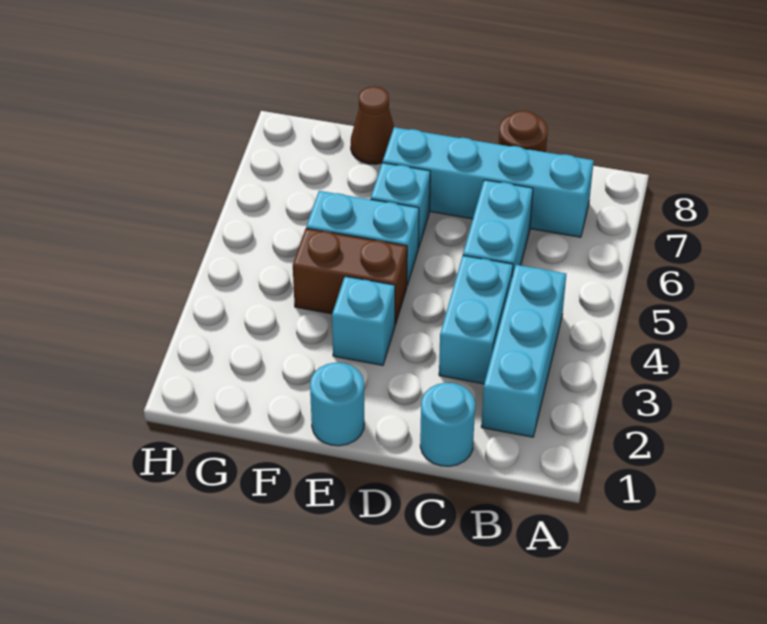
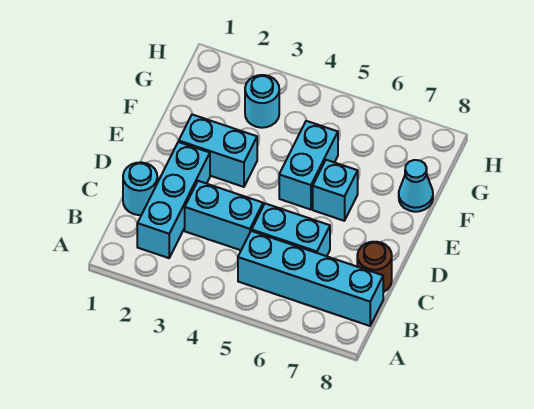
cyan 1x3 brick [481,265,566,437] -> cyan 1x3 brick turned to [137,142,210,258]
cyan 1x4 brick [383,127,594,237] -> cyan 1x4 brick turned to [238,231,383,326]
cyan 1x1 round brick [310,363,364,446] -> cyan 1x1 round brick moved to [245,75,279,128]
cyan 1x1 brick [332,276,395,365] -> cyan 1x2 brick [179,115,257,187]
brown 1x2 brick [293,228,407,325] -> none
brown 1x1 cone [351,86,394,164] -> cyan 1x1 cone [399,160,433,212]

